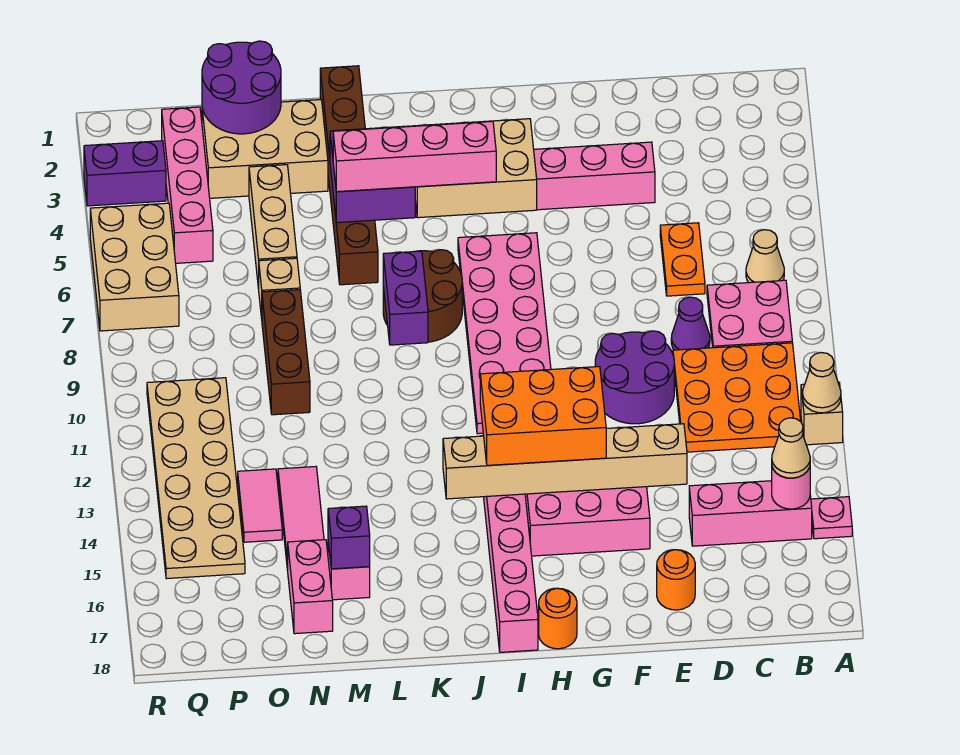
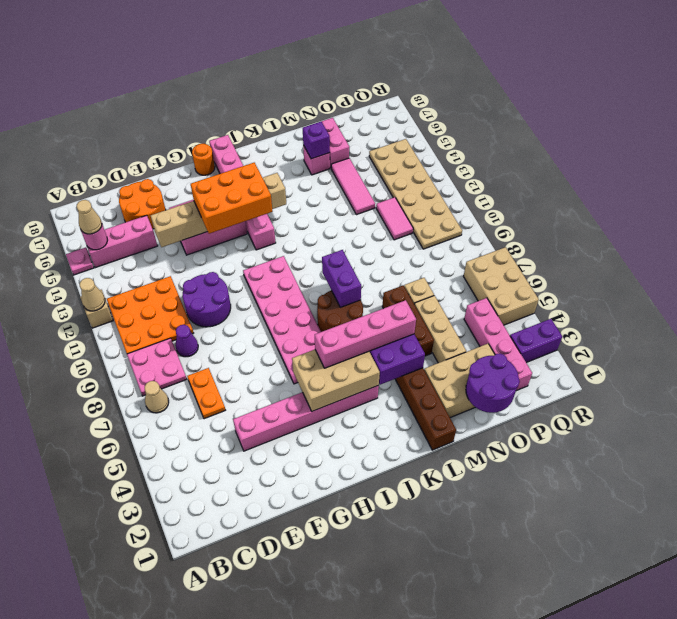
orange 1x1 round brick [657,550,695,610] -> orange 2x2 round brick [119,179,166,229]
brown 1x3 brick [262,290,310,415] -> brown 1x3 brick moved to [382,285,434,356]
pink 1x2 tile [238,469,282,542] -> pink 1x2 tile moved to [376,197,413,240]

